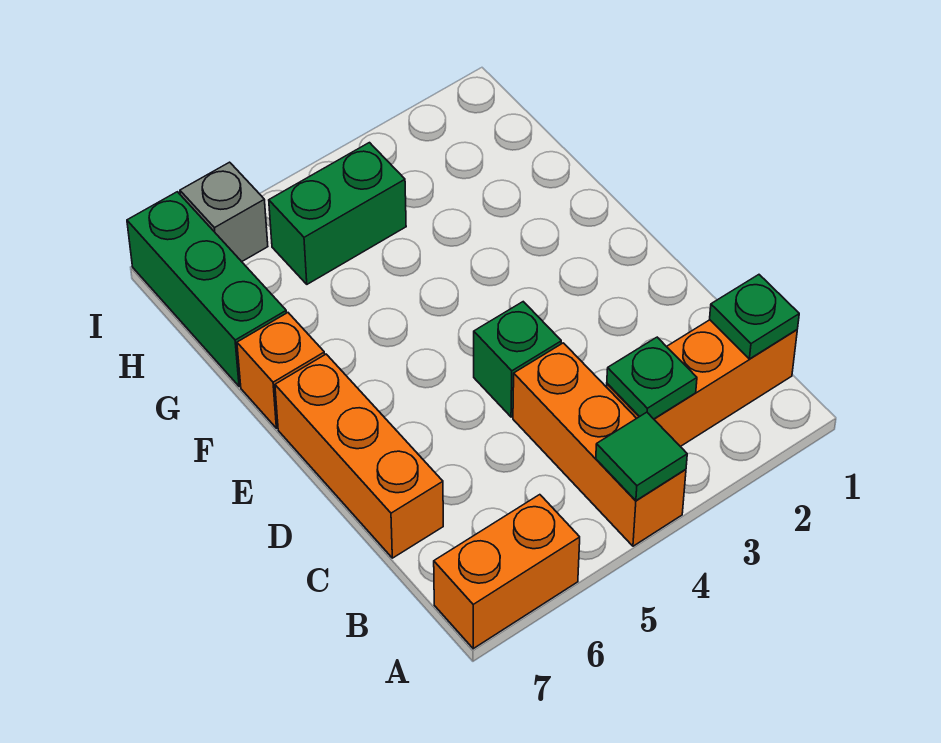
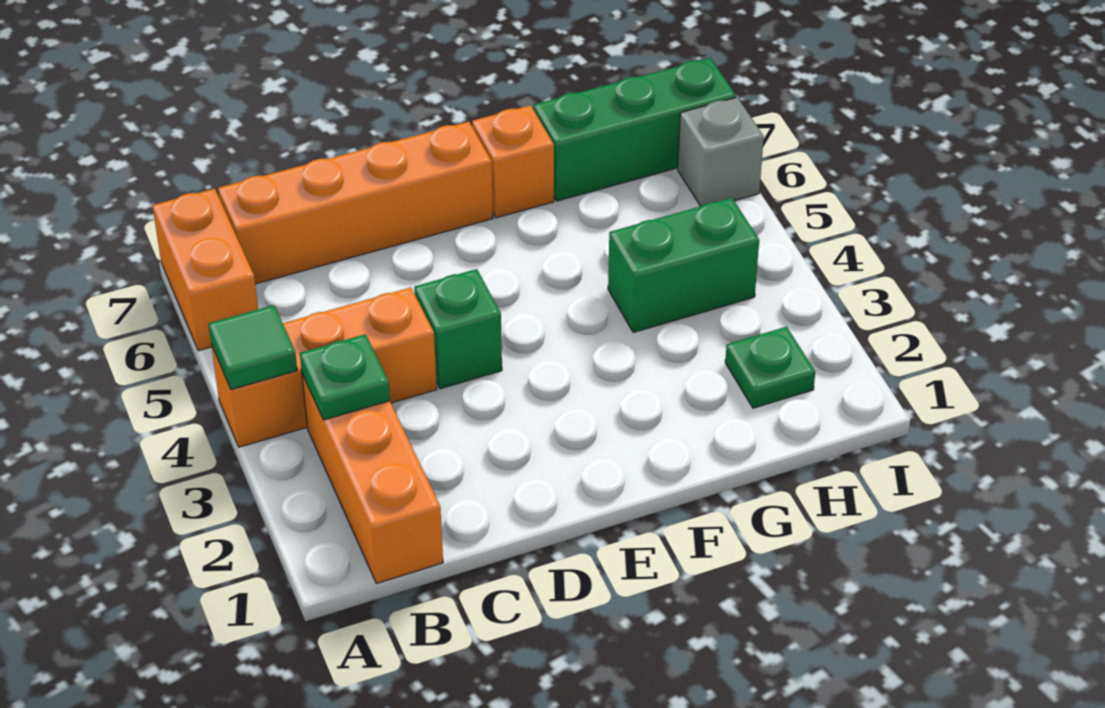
green 1x1 plate [710,275,799,359] -> green 1x1 plate moved to [725,327,815,408]
orange 1x3 brick [275,354,443,558] -> orange 1x4 brick [218,122,493,284]
green 1x2 brick [269,143,406,284] -> green 1x2 brick turned to [608,198,759,333]

